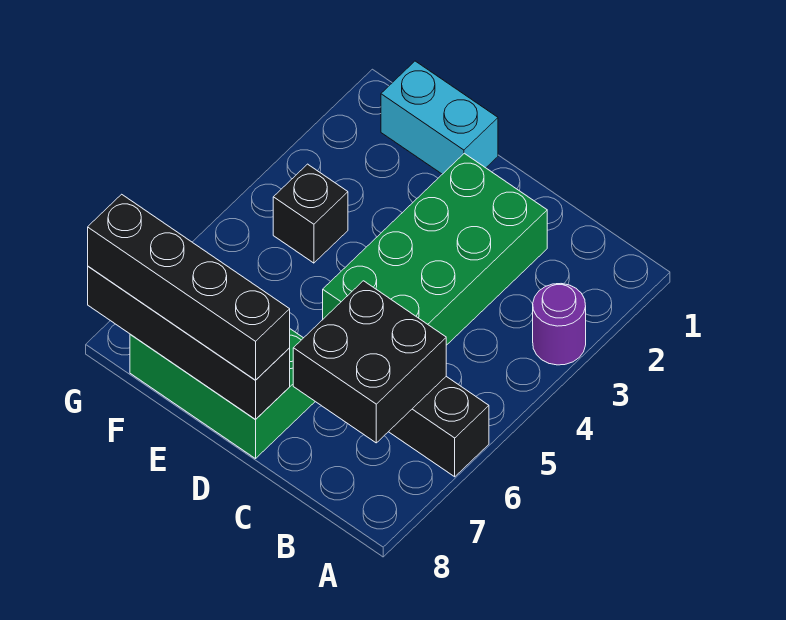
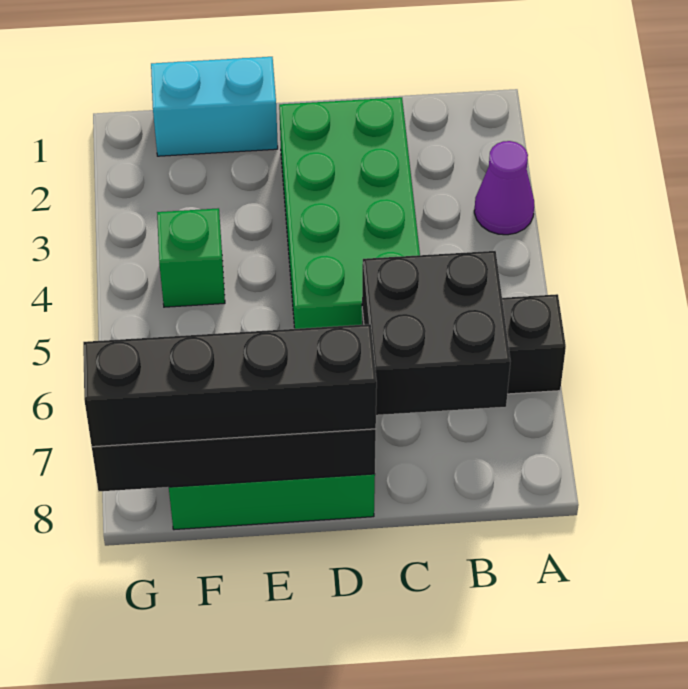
purple 1x1 round brick [533,284,586,365] -> purple 1x1 cone [474,141,534,235]
black 1x1 brick [273,164,348,263] -> green 1x1 brick [157,208,225,307]

